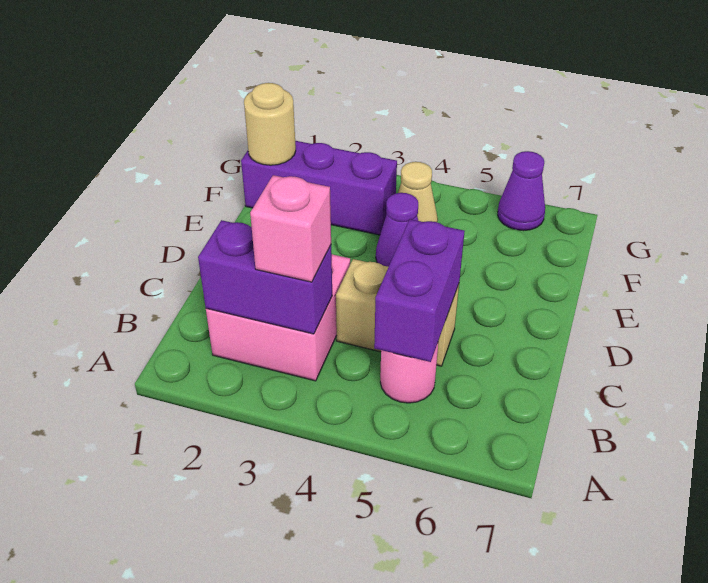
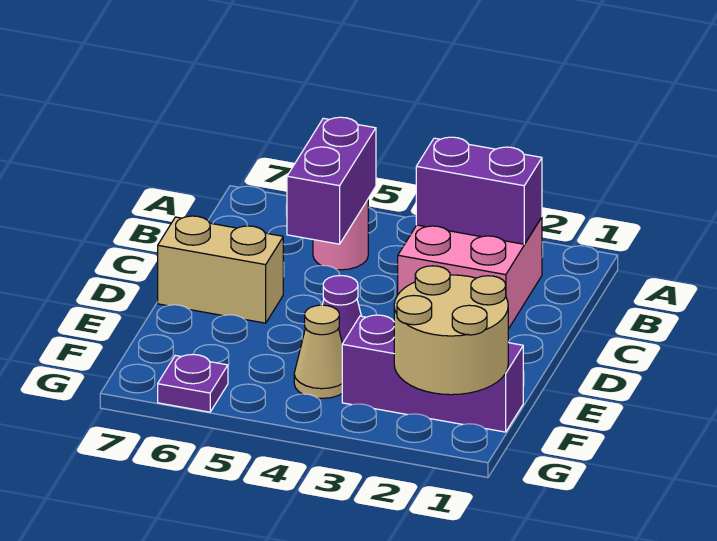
pink 1x1 brick [250,175,331,282] -> none
tan 1x2 brick [336,259,459,366] -> tan 1x2 brick moved to [158,216,283,323]
tan 1x1 round brick [244,83,296,165] -> tan 2x2 round brick [394,266,508,395]
purple 1x1 cone [498,151,545,231] -> purple 1x1 plate [158,354,228,412]

